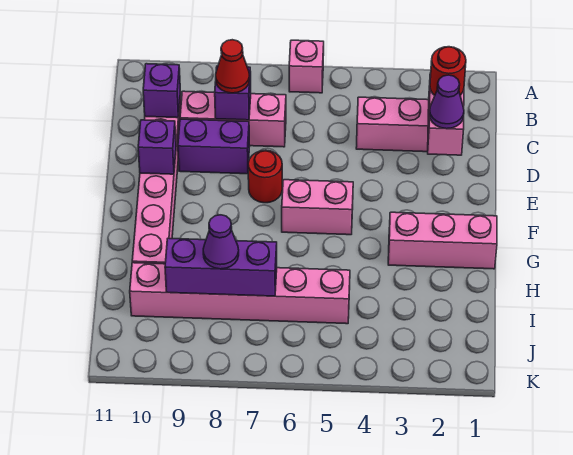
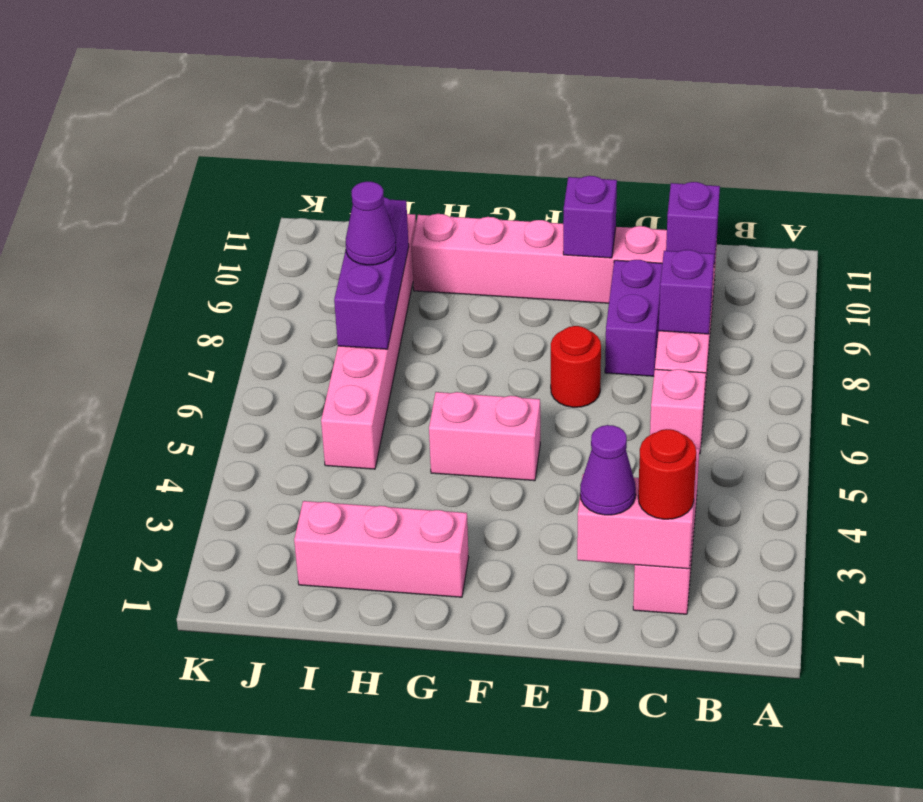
pink 1x1 brick [289,40,324,93] -> pink 1x1 brick moved to [650,369,706,454]
red 1x1 cone [216,40,250,93] -> none
pink 1x2 brick [282,180,353,235] -> pink 1x2 brick turned to [429,392,540,481]
pink 1x3 brick [388,212,497,269] -> pink 1x3 brick turned to [294,501,469,597]

